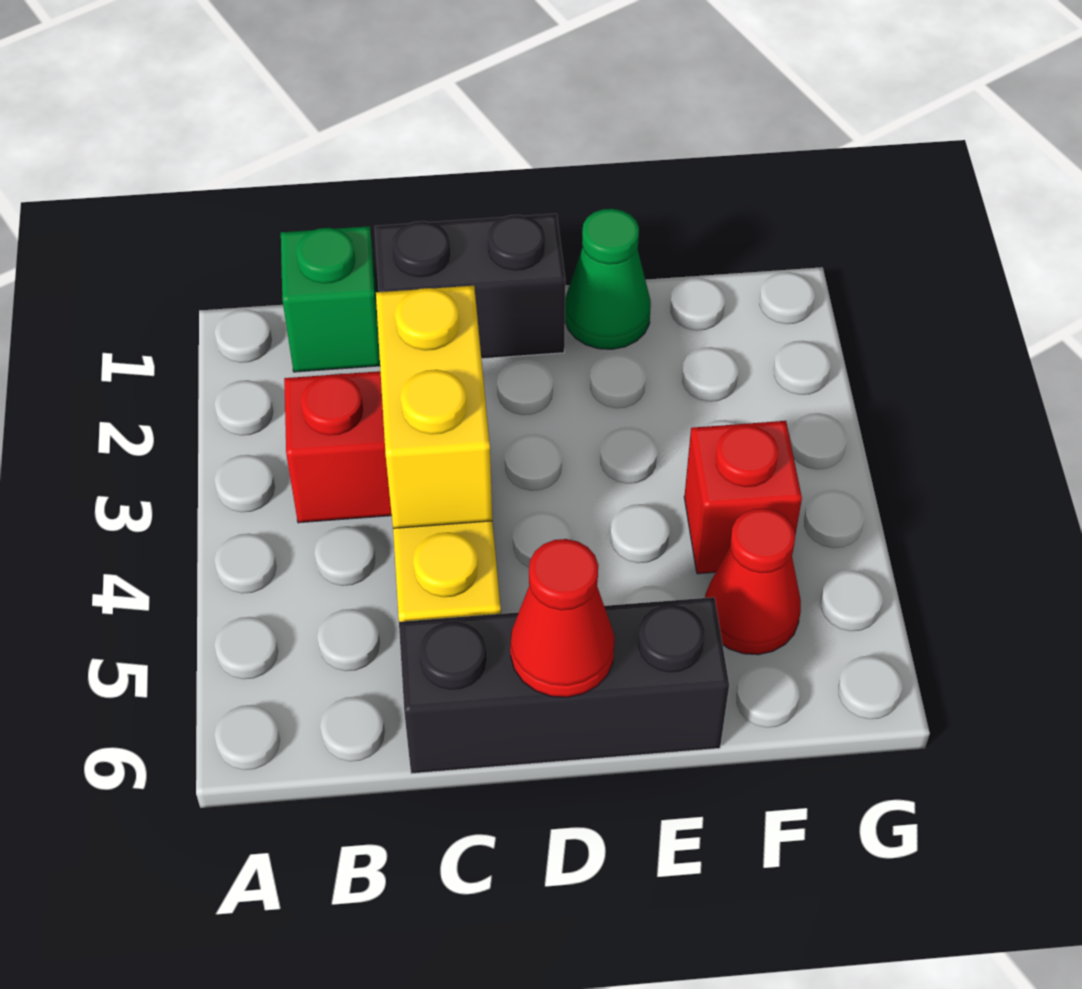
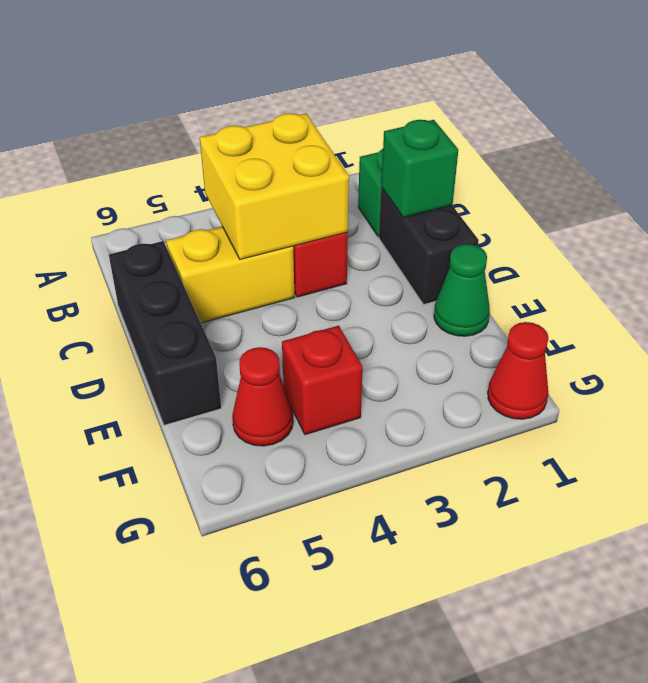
none -> green 1x1 brick [381,120,458,218]
yellow 1x2 brick [376,286,492,528] -> yellow 2x2 brick [200,113,349,259]
red 1x1 cone [510,539,615,697] -> red 1x1 cone moved to [488,322,549,419]

